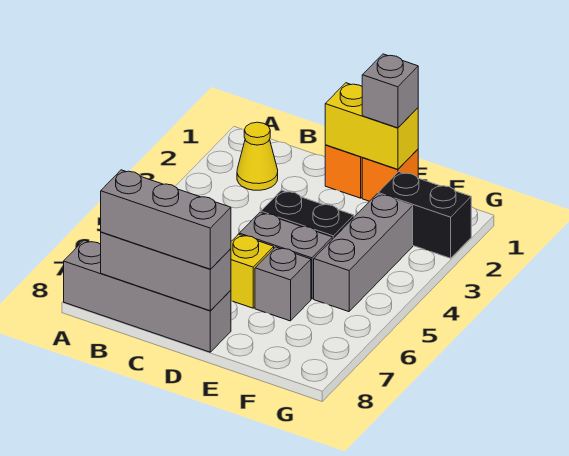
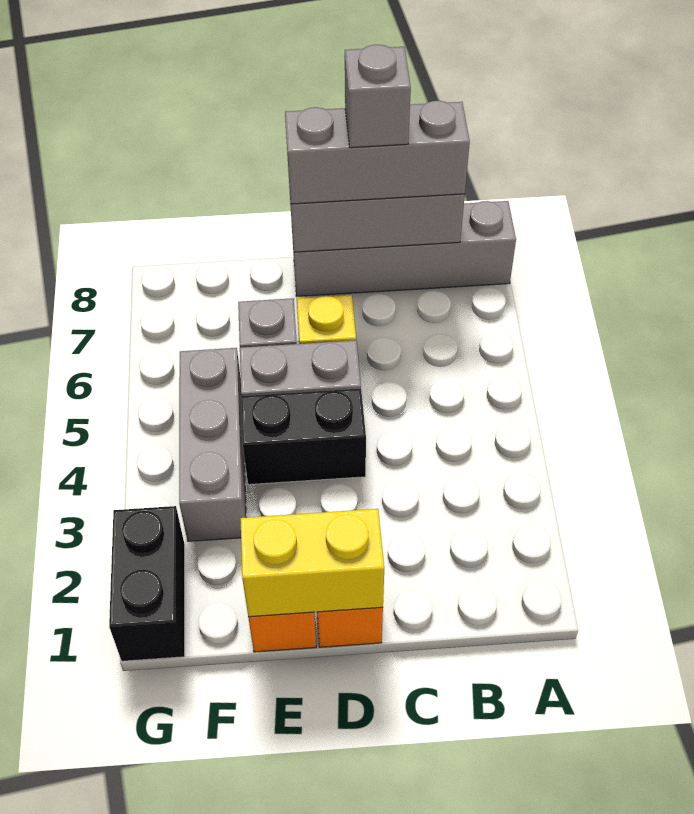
yellow 1x1 cone [237,122,278,190] -> none
grey 1x1 brick [362,54,418,128] -> grey 1x1 brick moved to [345,45,411,148]
black 1x2 brick [378,172,471,258] -> black 1x2 brick turned to [109,506,185,661]

